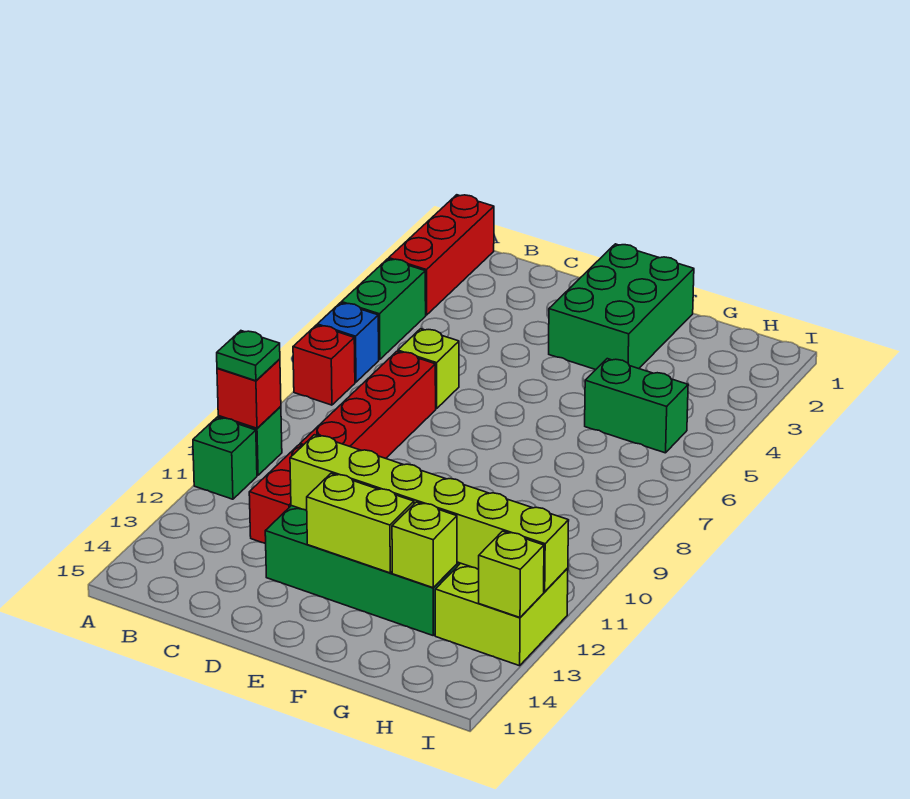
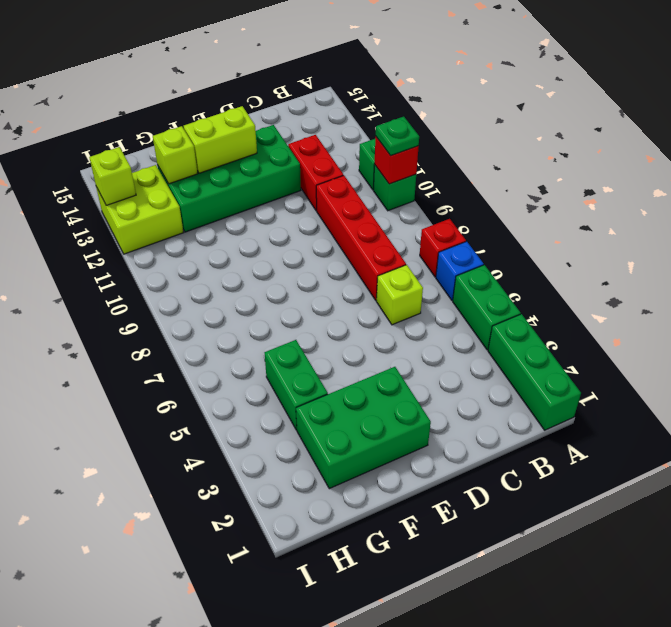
red 1x3 brick [389,195,494,315] -> green 1x3 brick [488,314,581,430]
lime 1x6 brick [290,435,569,592] -> none
green 2x3 brick [549,244,694,370] -> green 2x3 brick turned to [296,367,431,489]
green 1x2 brick [585,359,688,453] -> green 1x2 brick turned to [265,340,328,430]

